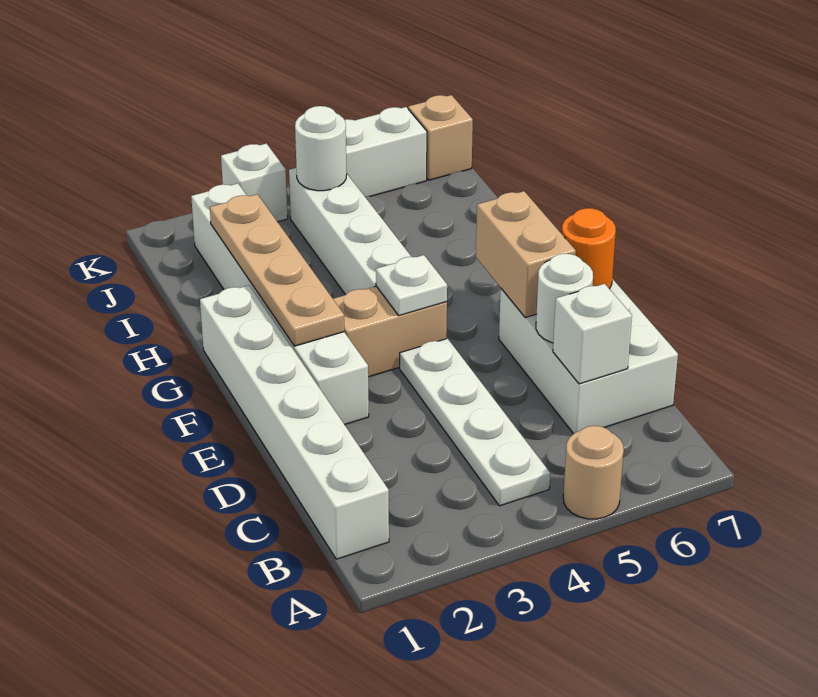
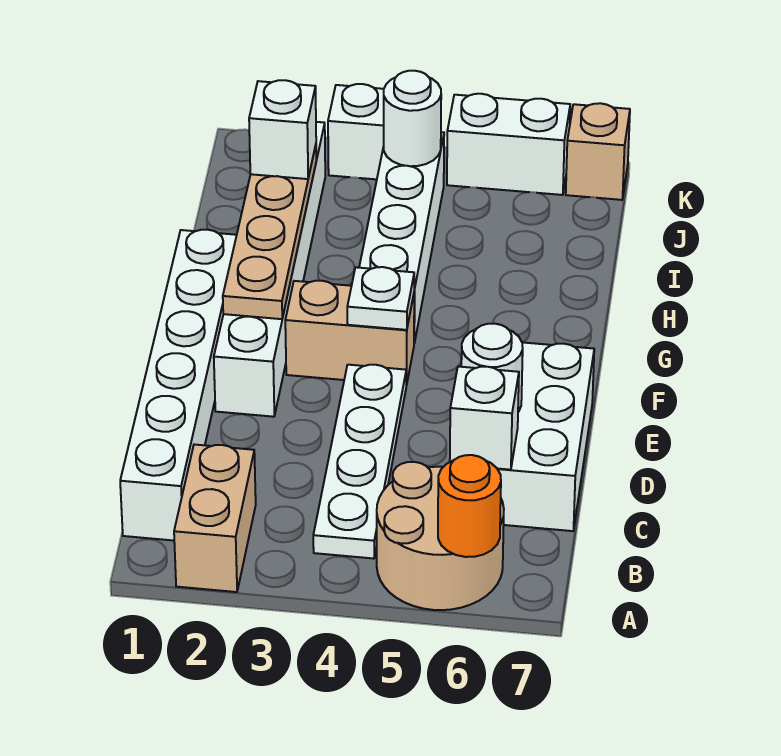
tan 1x1 round brick [563,426,624,519] -> tan 2x2 round brick [377,462,504,610]
tan 1x2 brick [476,191,576,318] -> tan 1x2 brick moved to [174,445,256,592]
orange 1x1 round brick [562,208,616,289] -> orange 1x1 round brick moved to [438,455,501,557]
none -> white 1x1 brick [249,80,316,179]

